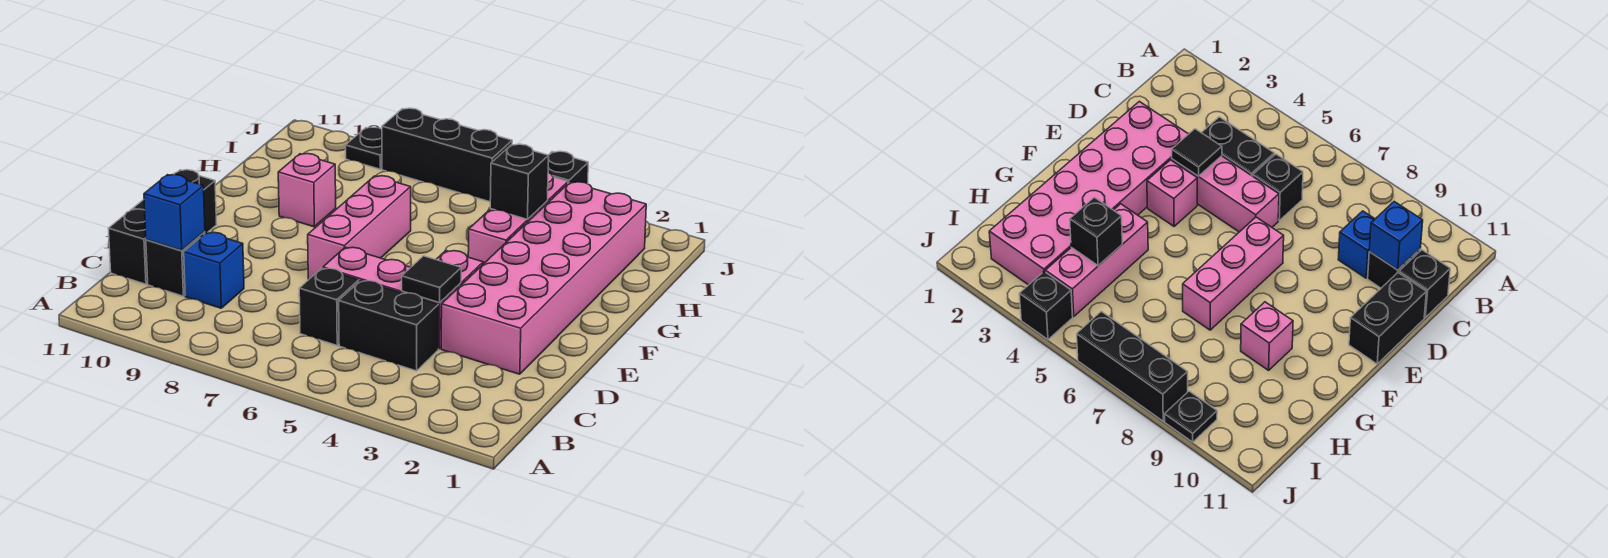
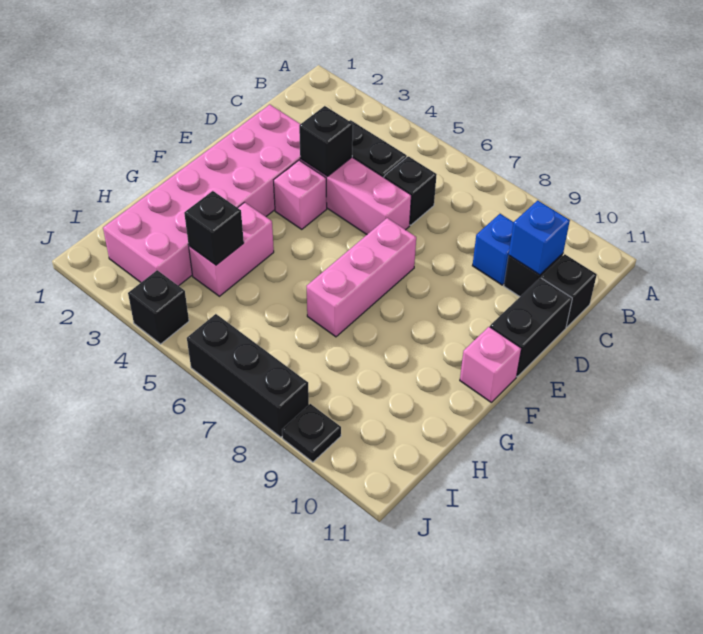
black 1x1 tile [402,256,461,303] -> black 1x1 brick [299,106,353,176]
pink 1x3 brick [468,173,568,264] -> pink 1x2 brick [189,202,274,296]
pink 1x1 brick [278,154,336,227] -> pink 1x1 brick moved to [460,327,521,402]

